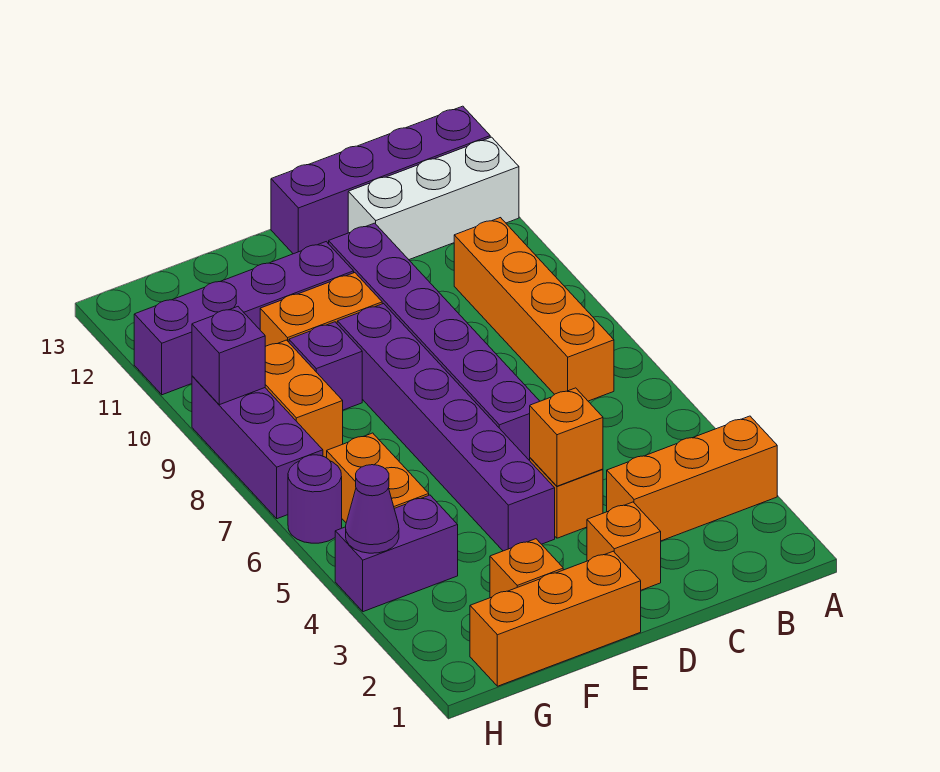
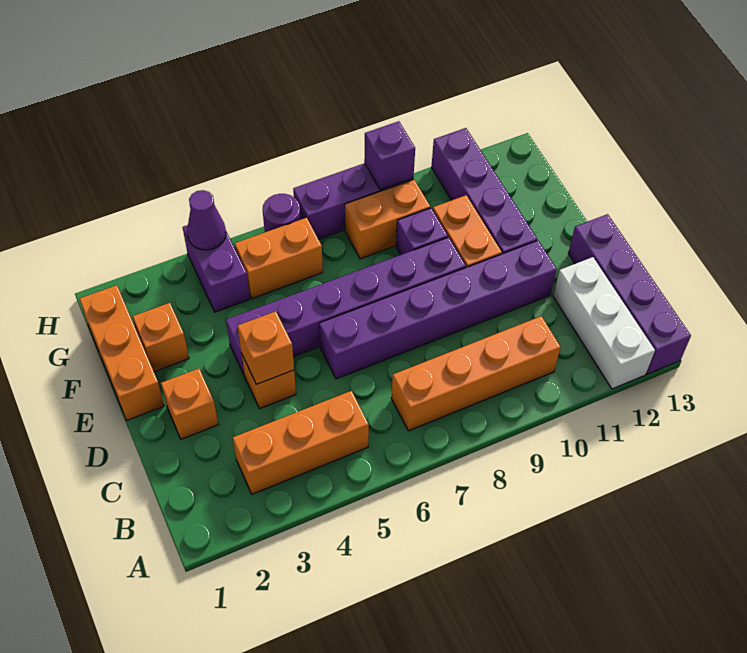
orange 1x3 brick [607,416,777,541] -> orange 1x3 brick turned to [233,391,369,494]

